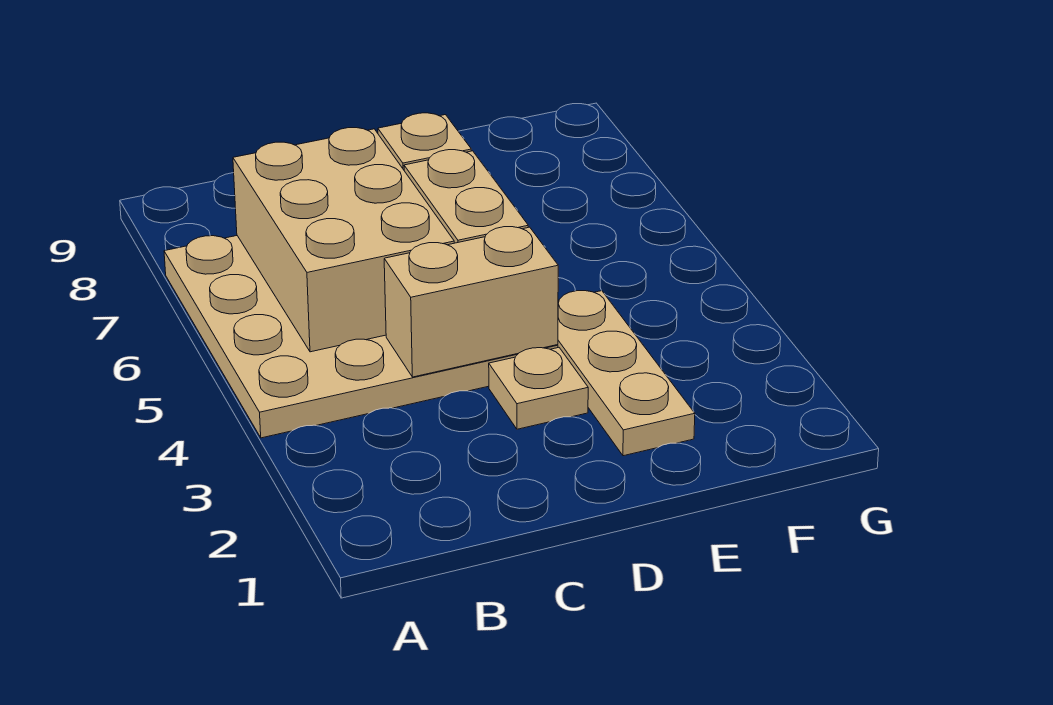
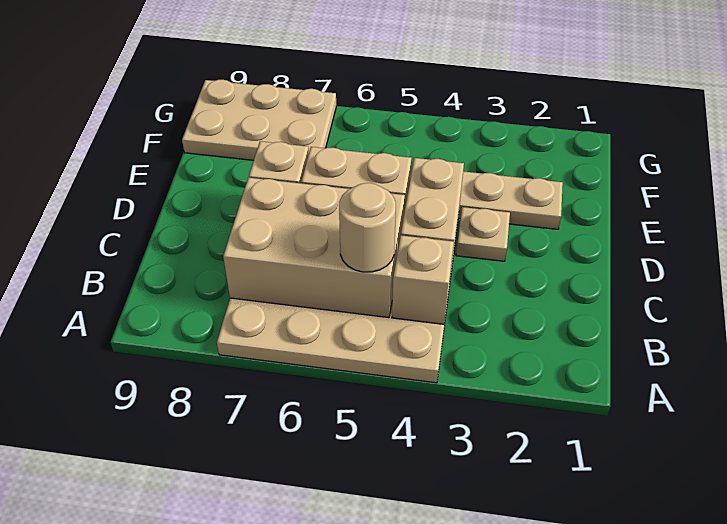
none -> tan 1x1 brick [392,235,454,324]
none -> tan 1x1 round brick [339,183,396,272]
none -> tan 2x3 plate [182,80,336,160]

